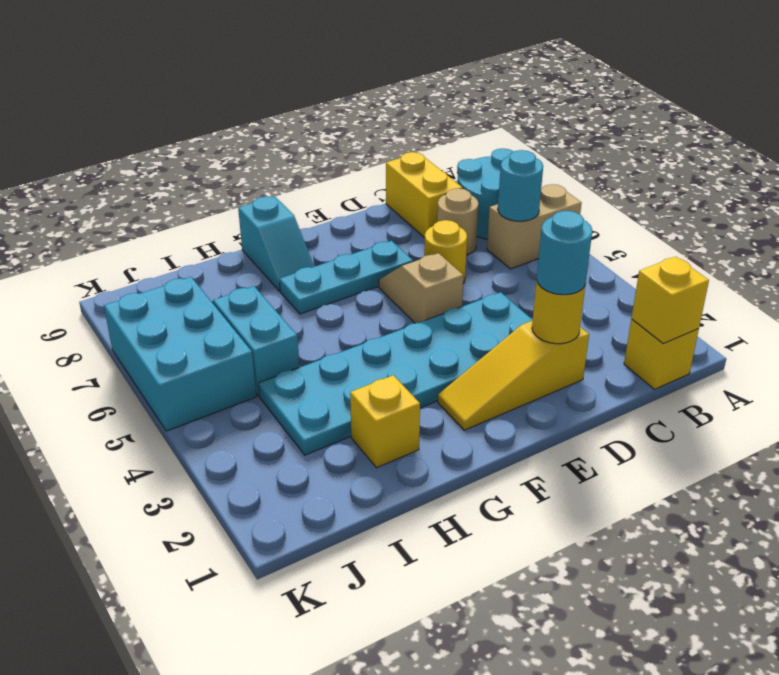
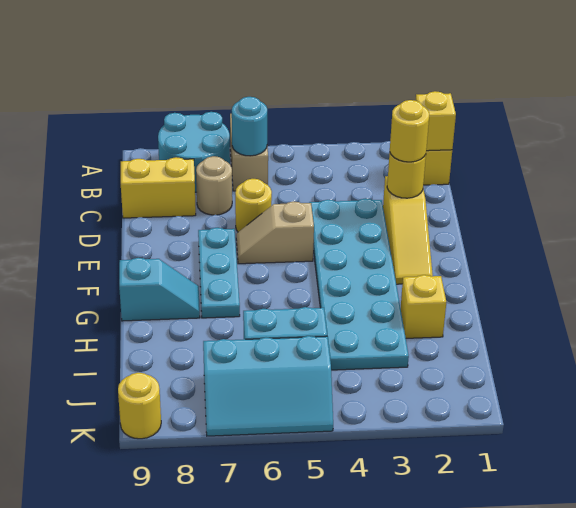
cyan 1x1 round brick [537,211,592,295] -> yellow 1x1 round brick [390,100,429,162]
cyan 2x3 brick [104,277,256,431] -> cyan 2x3 slope [203,336,333,436]
none -> yellow 1x1 round brick [118,373,161,439]

